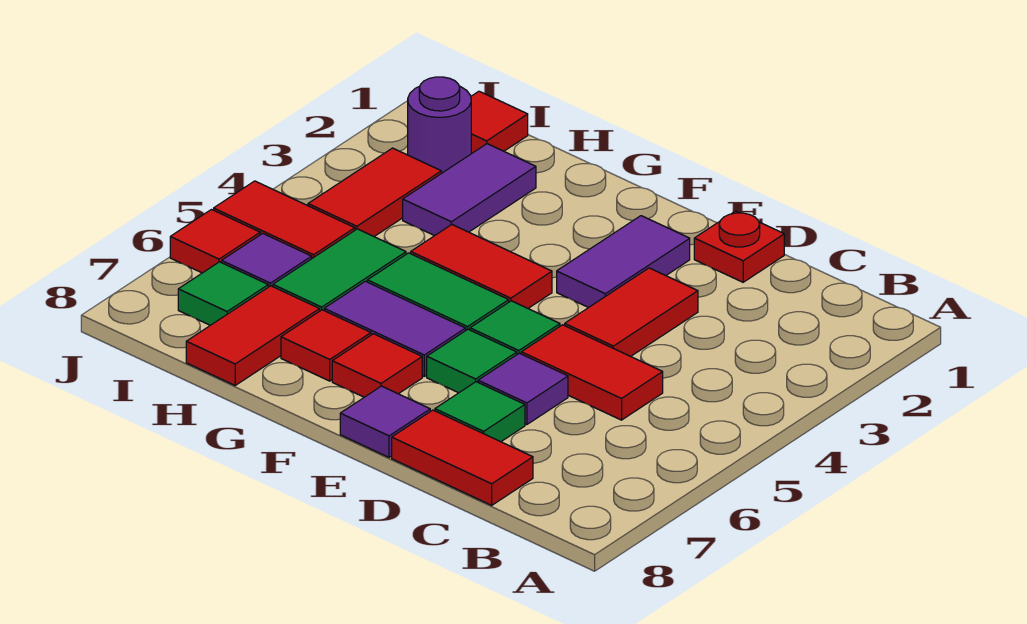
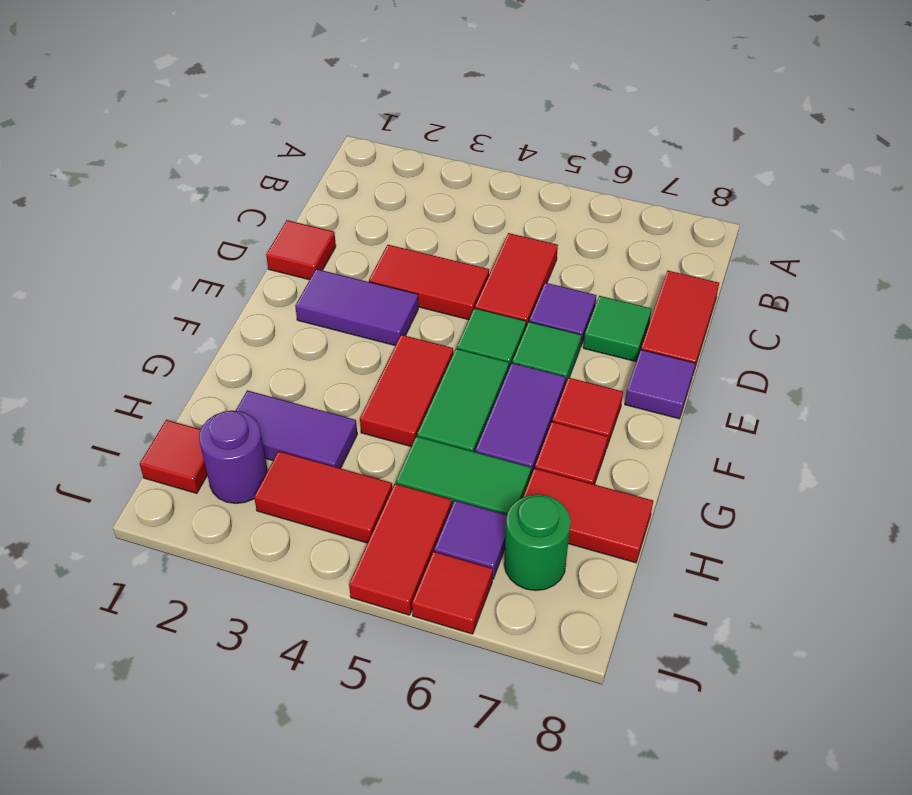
red 1x1 plate [694,211,784,282] -> red 1x1 tile [266,220,336,280]
green 1x1 tile [178,262,268,325] -> green 1x1 round brick [504,494,571,591]

